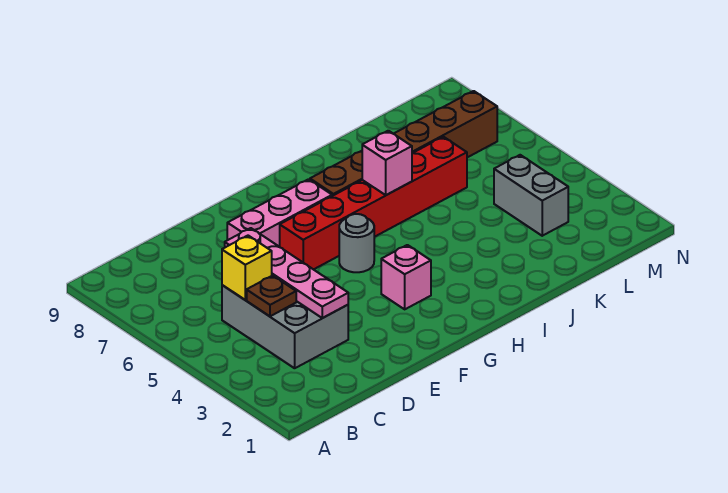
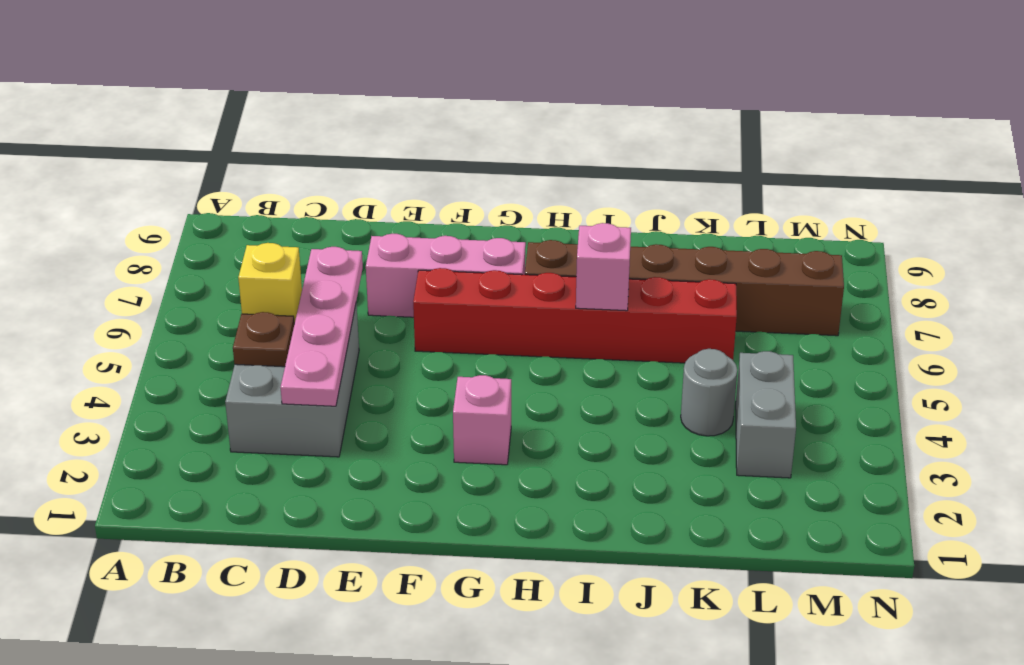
grey 1x1 round brick [339,214,374,272] -> grey 1x1 round brick moved to [681,349,737,436]

